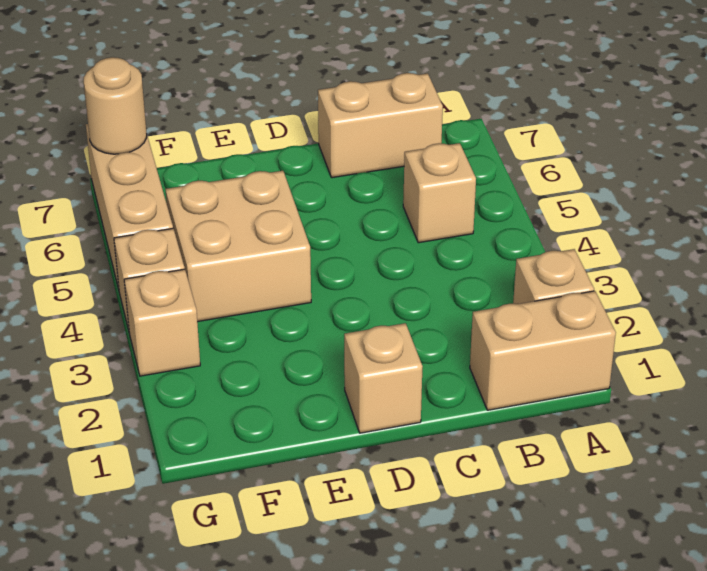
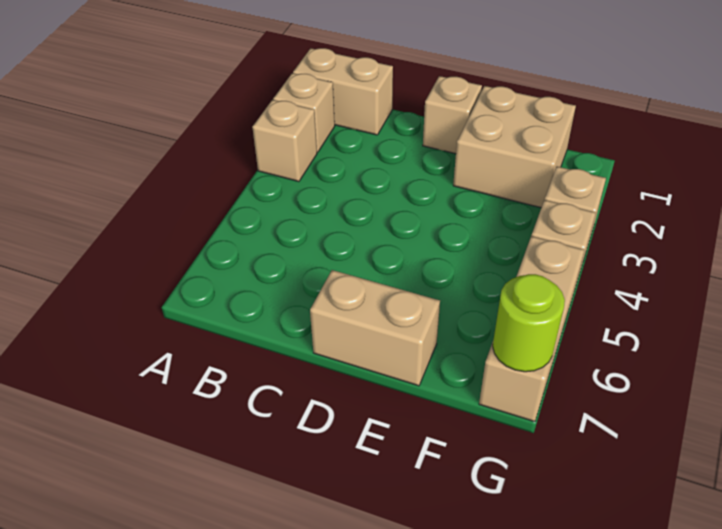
tan 1x1 brick [403,143,476,243] -> tan 1x1 brick moved to [252,100,317,182]
tan 1x2 brick [318,73,443,178] -> tan 1x2 brick moved to [310,270,440,386]
tan 2x2 brick [166,171,311,322] -> tan 2x2 brick moved to [453,86,576,208]
tan 1x1 round brick [84,57,147,154] -> lime 1x1 round brick [493,274,565,372]

